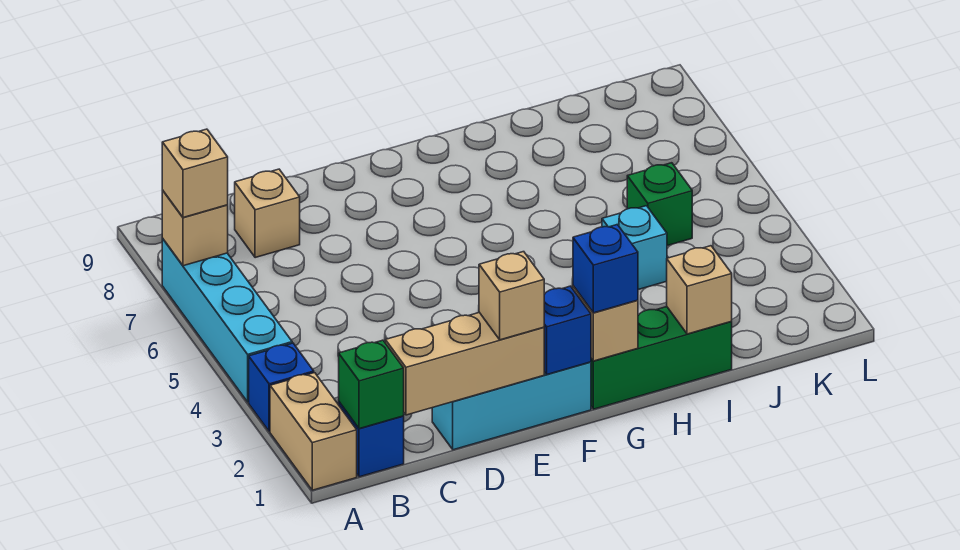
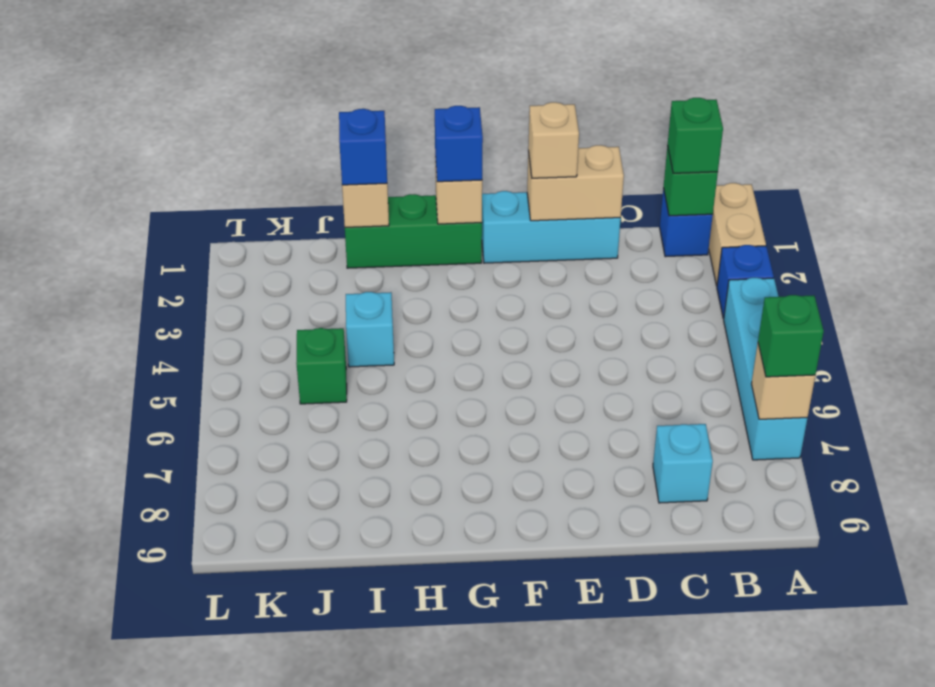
tan 1x1 brick [162,129,228,217] -> green 1x1 brick [758,295,824,377]
none -> green 1x1 brick [668,98,723,173]
tan 1x3 brick [385,312,544,415] -> tan 1x2 brick [527,145,624,221]
tan 1x1 brick [235,169,300,258] -> cyan 1x1 brick [653,424,713,503]
blue 1x1 brick [544,286,591,374] -> blue 1x1 brick moved to [339,109,387,185]

